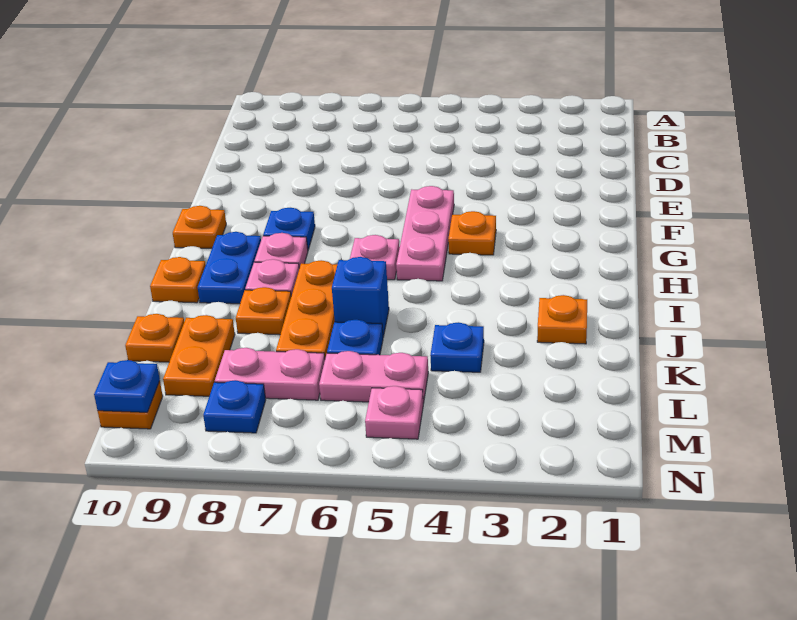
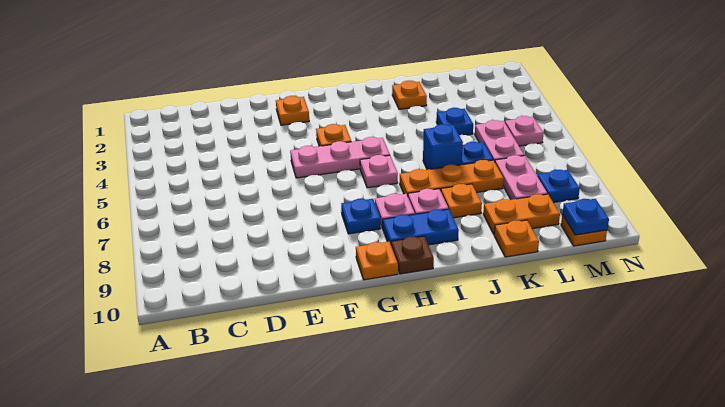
none -> brown 1x1 plate [391,236,434,274]
orange 1x1 plate [150,257,206,303] -> orange 1x1 plate moved to [276,96,309,125]

